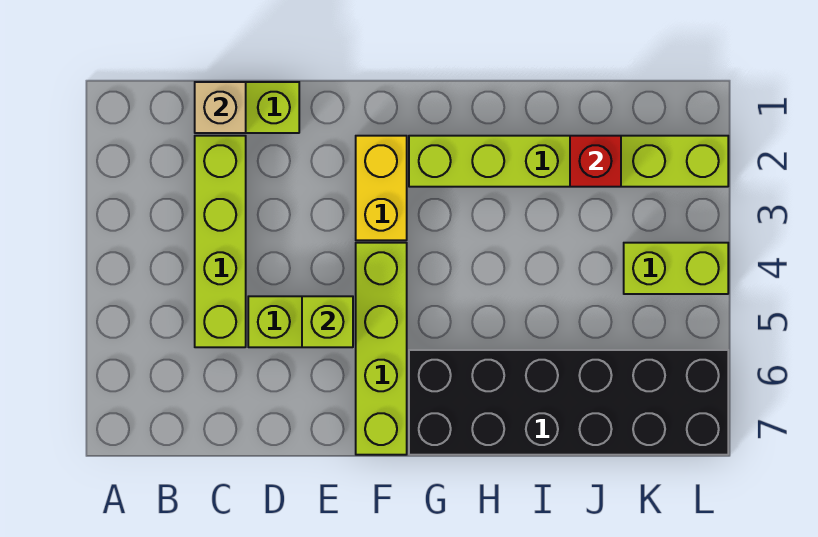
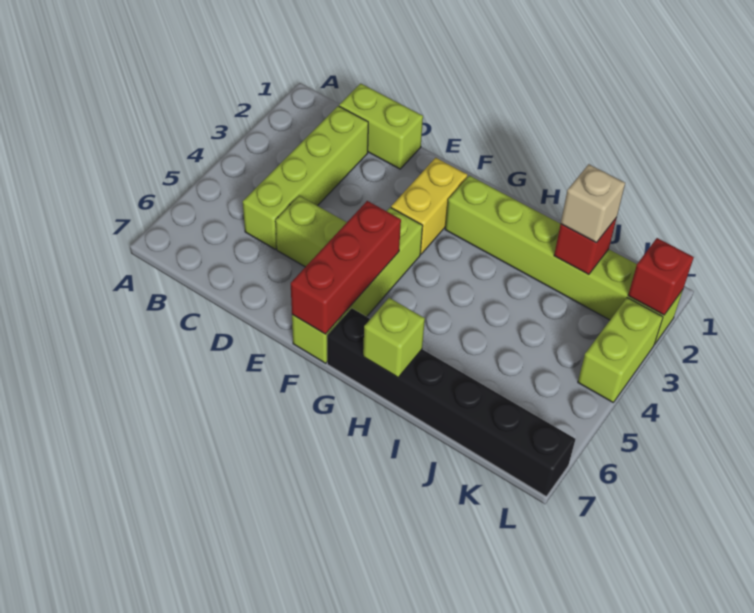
tan 1x1 brick [195,82,246,133] -> tan 1x1 brick moved to [561,164,625,243]
lime 1x1 brick [302,296,353,347] -> lime 1x1 brick moved to [363,298,425,377]
none -> red 1x3 brick [291,201,401,334]
black 2x6 brick [409,350,728,455] -> black 1x6 brick [327,308,575,497]
lime 1x2 brick [624,243,728,294] -> lime 1x2 brick turned to [578,298,663,402]
none -> red 1x1 brick [628,238,694,315]

